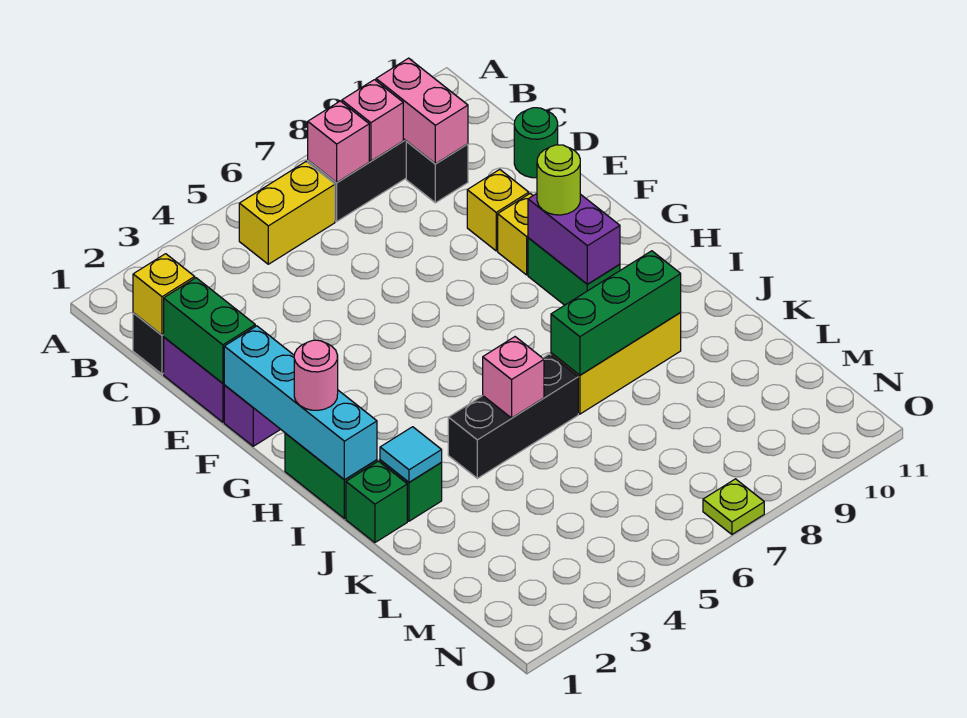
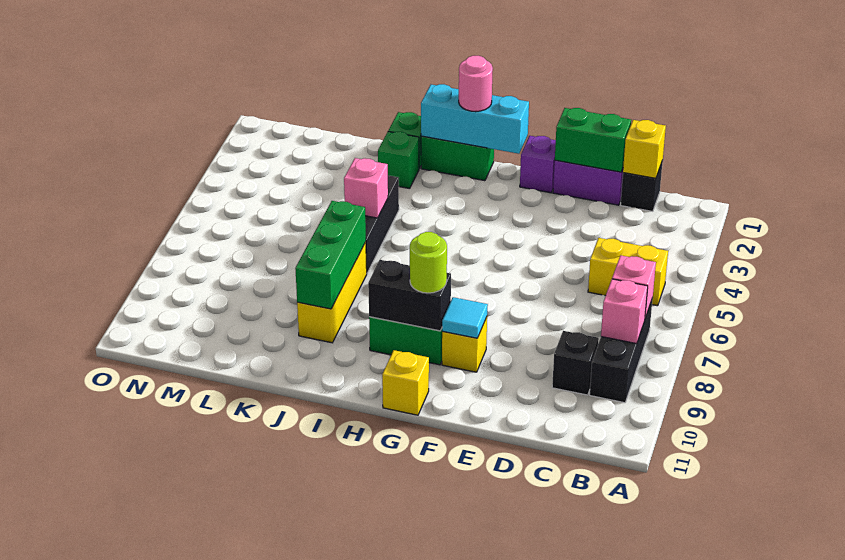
yellow 1x2 brick [239,162,335,264] -> yellow 1x2 brick turned to [588,238,668,306]
pink 1x2 brick [376,58,468,164] -> none
green 1x1 round brick [514,108,558,178] -> none
yellow 1x1 brick [467,169,529,251] -> yellow 1x1 brick moved to [382,350,429,415]
cyan 1x4 brick [224,326,377,480] -> cyan 1x3 brick [421,84,529,154]
purple 1x2 brick [528,194,620,284] -> black 1x2 brick [368,260,451,331]
cyan 1x1 tile [380,427,442,482] -> cyan 1x1 tile moved to [442,297,488,338]
lime 1x1 plate [703,479,764,534] -> none

